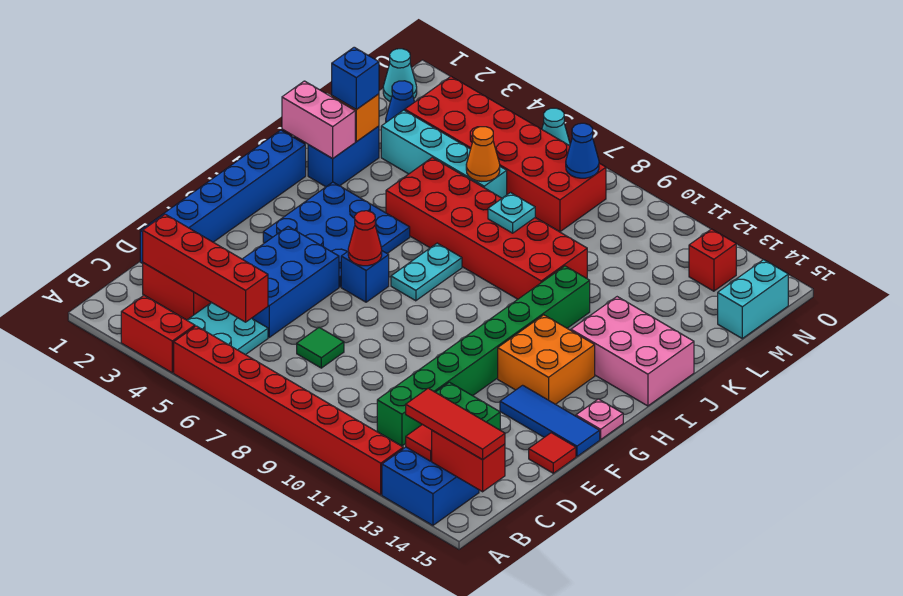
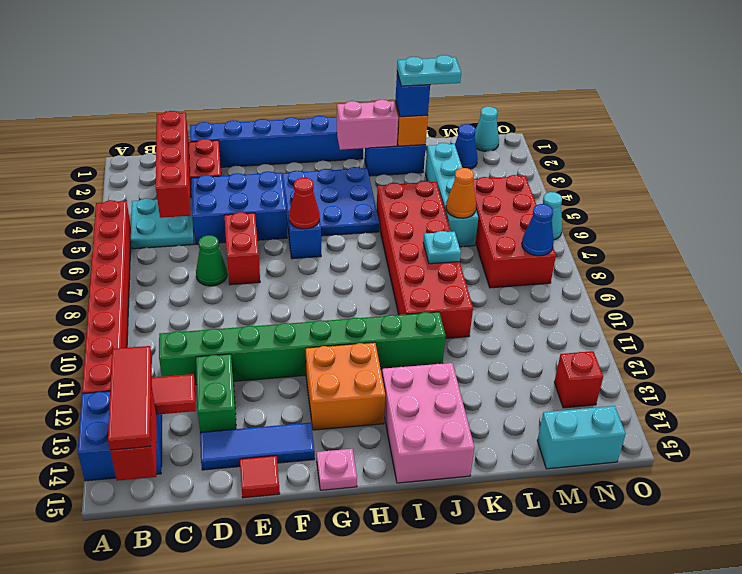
red 1x2 brick [121,295,195,373] -> red 1x2 brick moved to [224,212,260,285]
green 1x1 tile [297,327,344,368] -> green 1x1 cone [196,235,227,286]
blue 1x3 tile [500,385,600,456] -> blue 1x3 tile turned to [200,423,315,470]
cyan 1x2 plate [391,243,462,301] -> cyan 1x2 plate moved to [397,55,461,86]
pink 1x2 brick [282,81,355,159] -> pink 1x2 brick turned to [337,100,398,150]
red 2x6 brick [405,77,606,232] -> red 2x4 brick [473,175,556,288]

